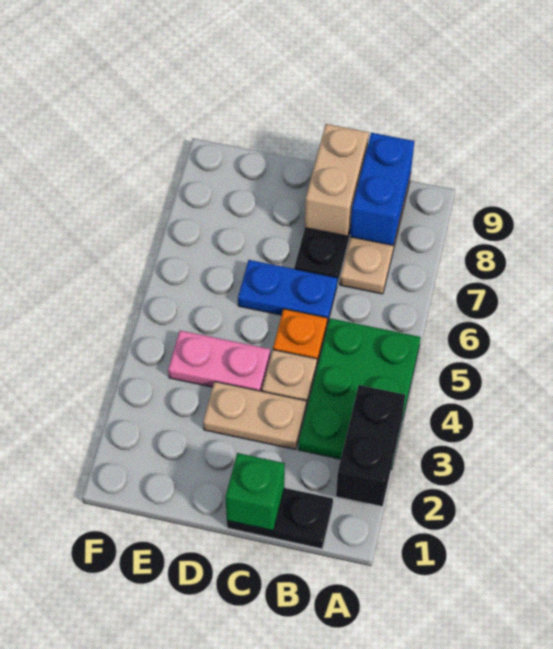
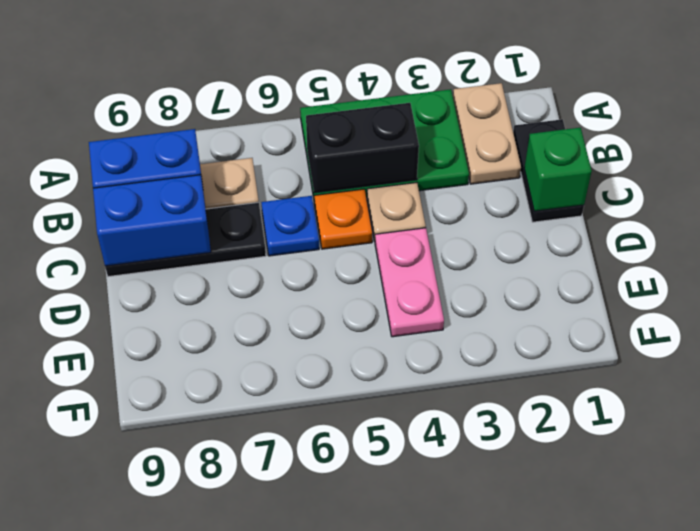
black 1x2 brick [336,385,405,506] -> black 1x2 brick moved to [306,103,419,193]
tan 1x2 plate [203,382,306,450] -> tan 1x2 plate moved to [453,83,521,184]
blue 1x2 plate [238,260,337,324] -> blue 1x1 plate [261,196,319,256]
tan 1x2 brick [305,124,369,236] -> blue 1x2 brick [93,175,211,266]

